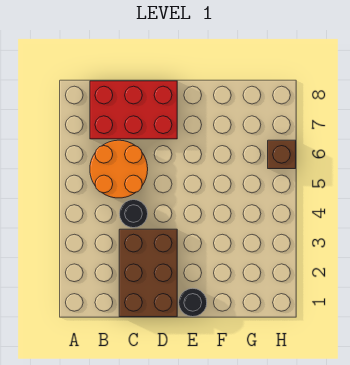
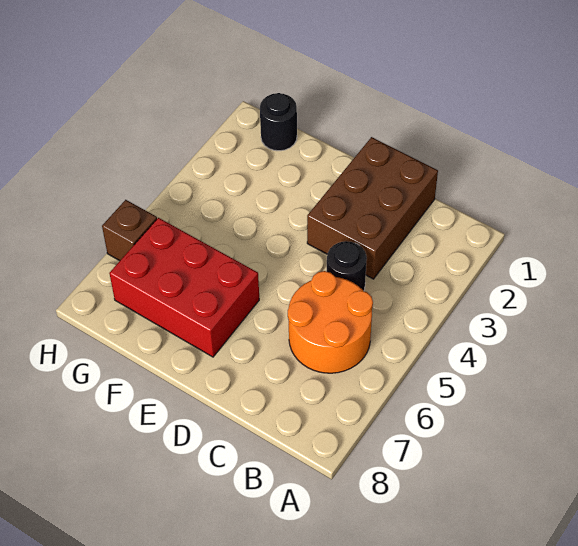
red 2x3 brick [90,81,177,139] -> red 2x3 brick moved to [109,218,259,357]
black 1x1 round brick [179,288,207,317] -> black 1x1 round brick moved to [260,93,297,151]

